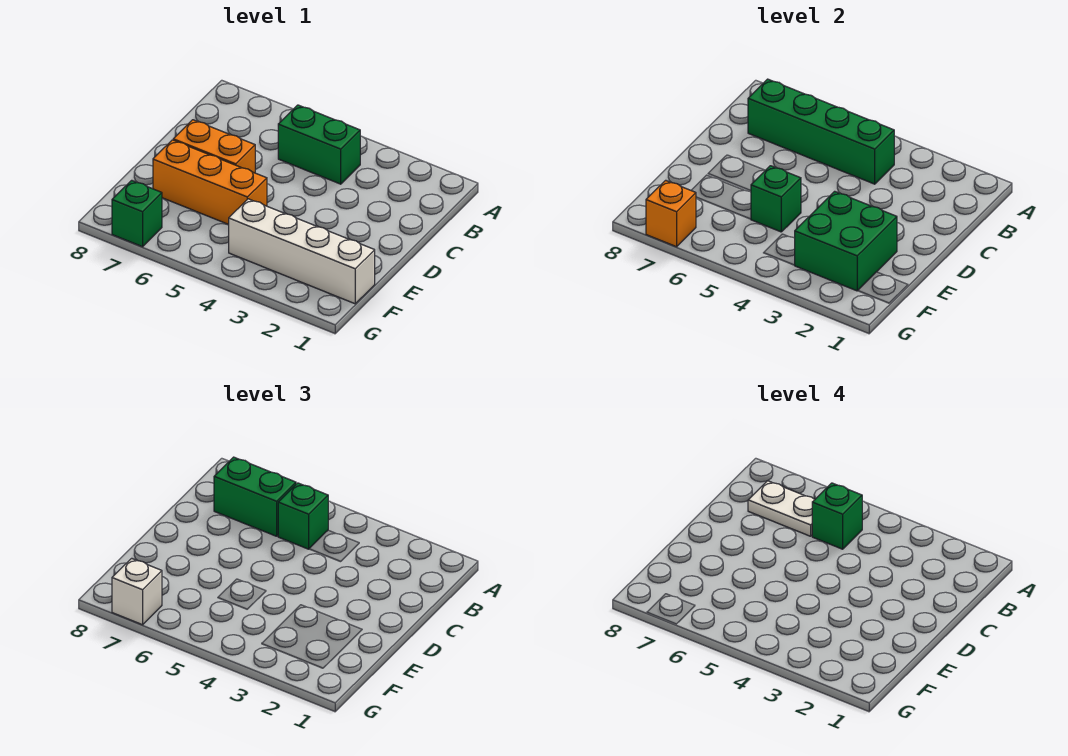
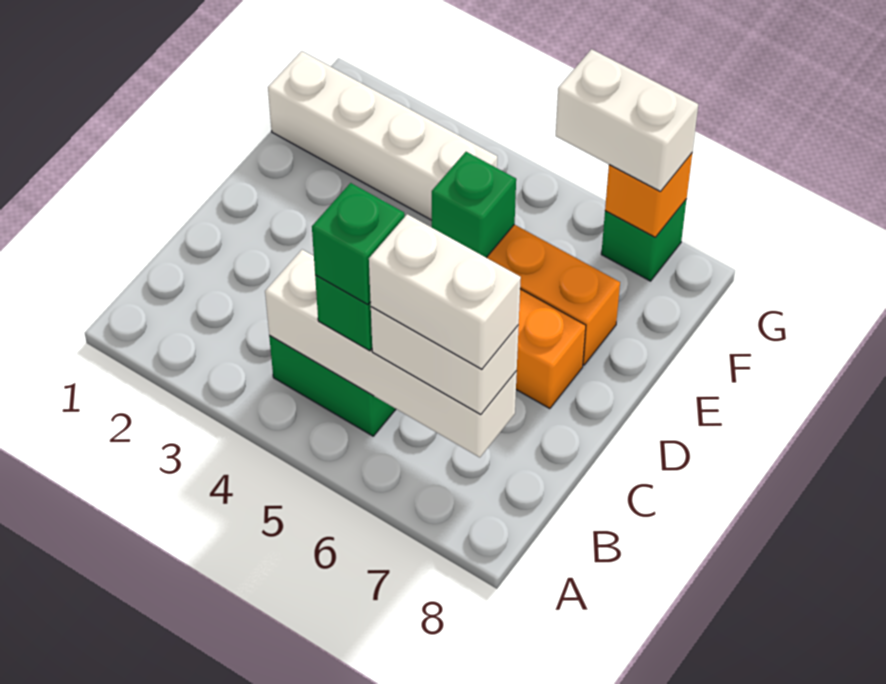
green 1x4 brick [748,79,894,184] -> white 1x4 brick [265,249,517,457]
green 1x2 brick [214,457,296,536] -> white 1x2 brick [371,307,519,415]
white 1x2 plate [748,481,815,536] -> white 1x2 brick [369,214,521,370]
green 2x2 brick [795,191,897,291] -> none
white 1x1 brick [112,558,162,625] -> white 1x2 brick [556,49,698,192]

